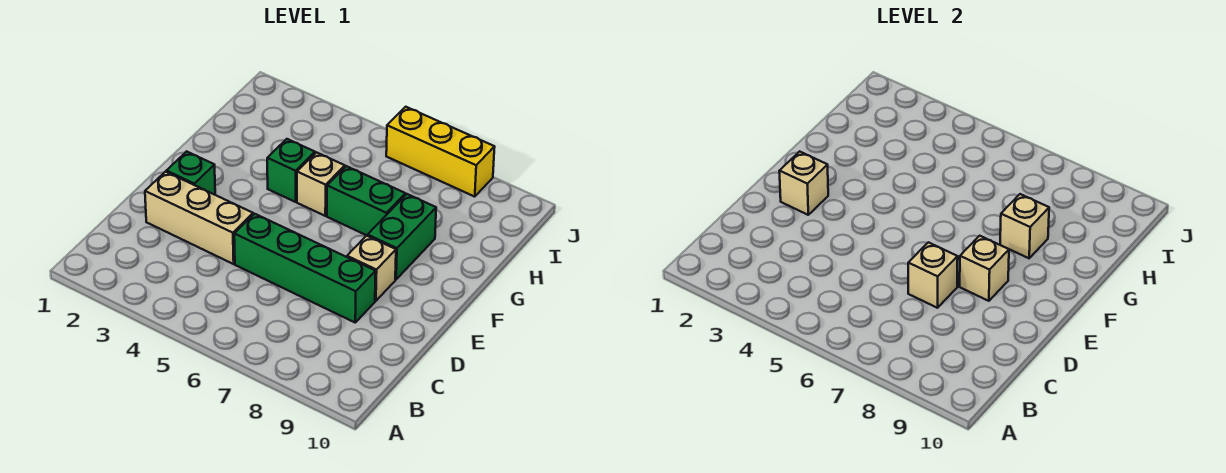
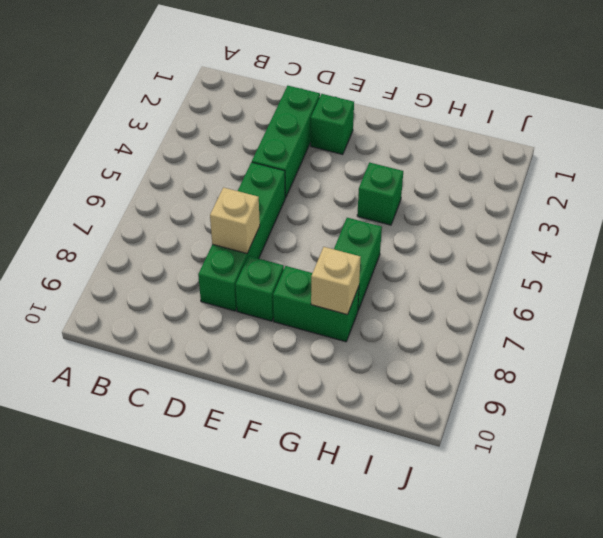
tan 1x3 brick [145,172,253,264] -> green 1x3 brick [252,86,320,198]
tan 1x1 brick [779,151,828,215] -> none
tan 1x1 brick [347,236,396,301] -> green 1x1 brick [236,256,284,321]
tan 1x1 brick [960,236,1009,301] -> none
tan 1x1 brick [297,152,345,216] -> none
yellow 1x3 brick [386,107,495,197] -> none

